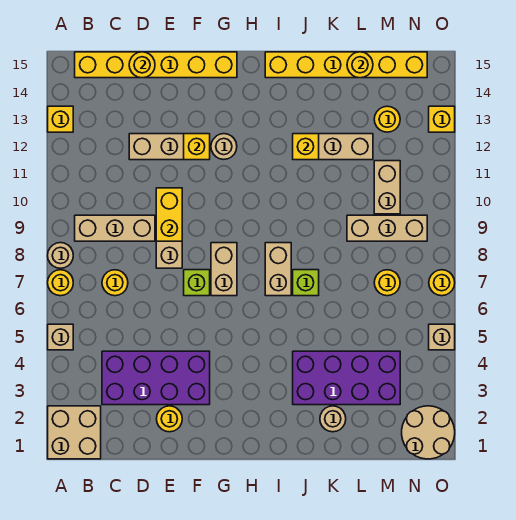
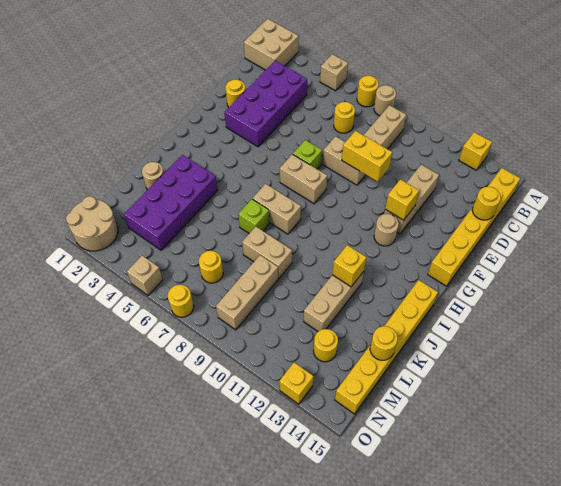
tan 1x2 brick [374,161,400,214] -> tan 1x2 brick moved to [242,227,292,278]

